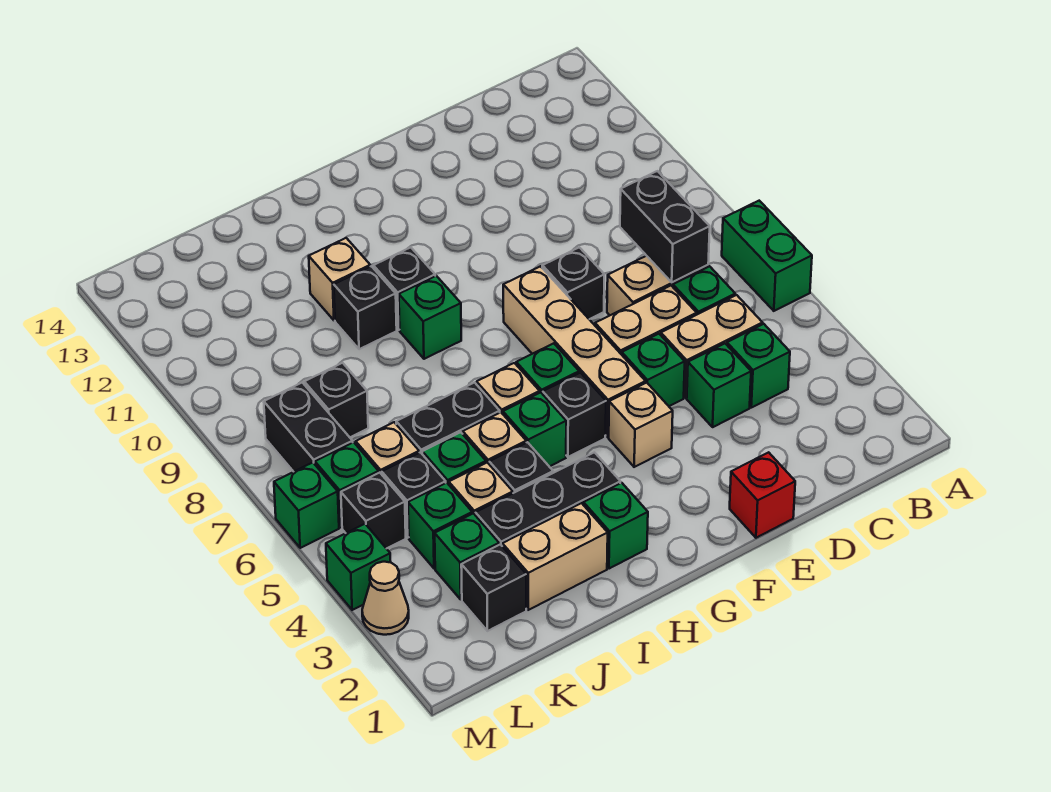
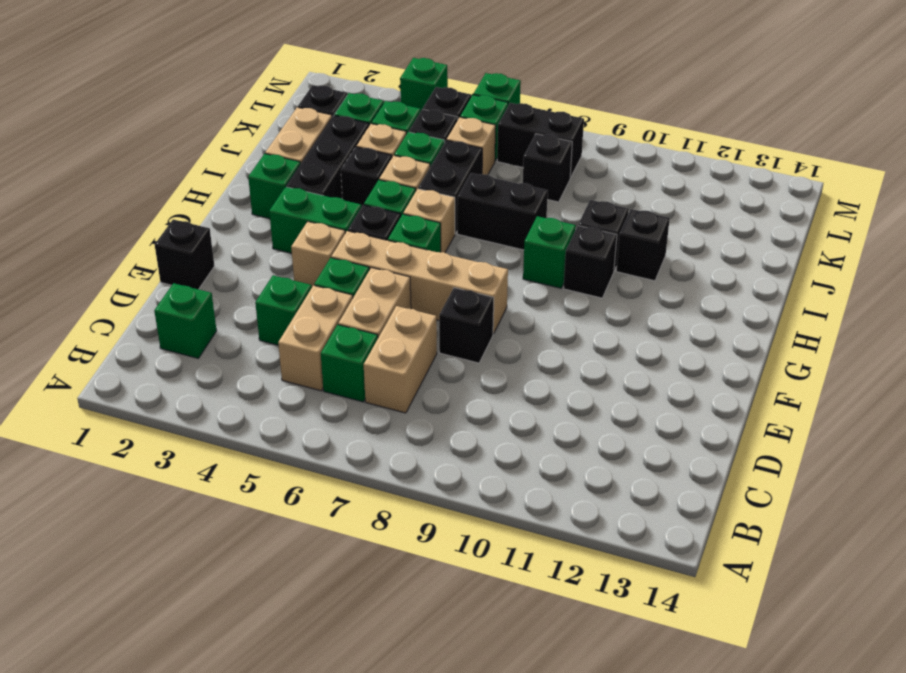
green 1x2 brick [722,201,812,311] -> green 1x2 brick moved to [269,187,361,253]
green 1x1 brick [727,324,790,408] -> green 1x1 brick moved to [154,283,217,358]
black 1x2 brick [620,171,710,282] -> black 1x2 brick moved to [457,173,548,250]
red 1x1 brick [730,452,795,538] -> black 1x1 brick [155,219,214,289]
tan 1x1 brick [309,238,370,320] -> black 1x1 brick [616,209,670,281]
tan 1x1 cone [362,562,409,635] -> none

